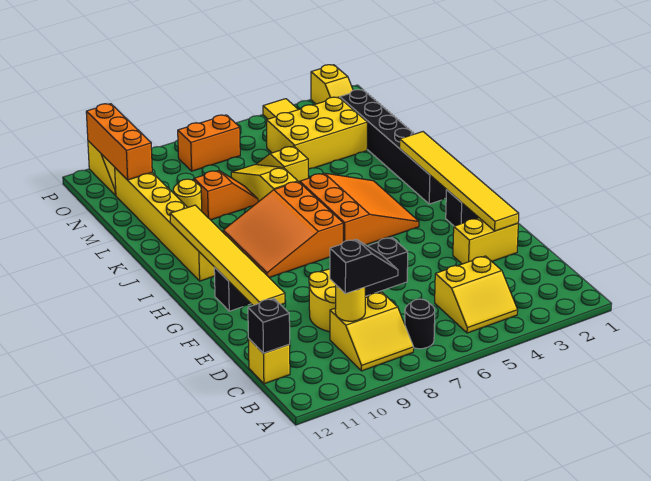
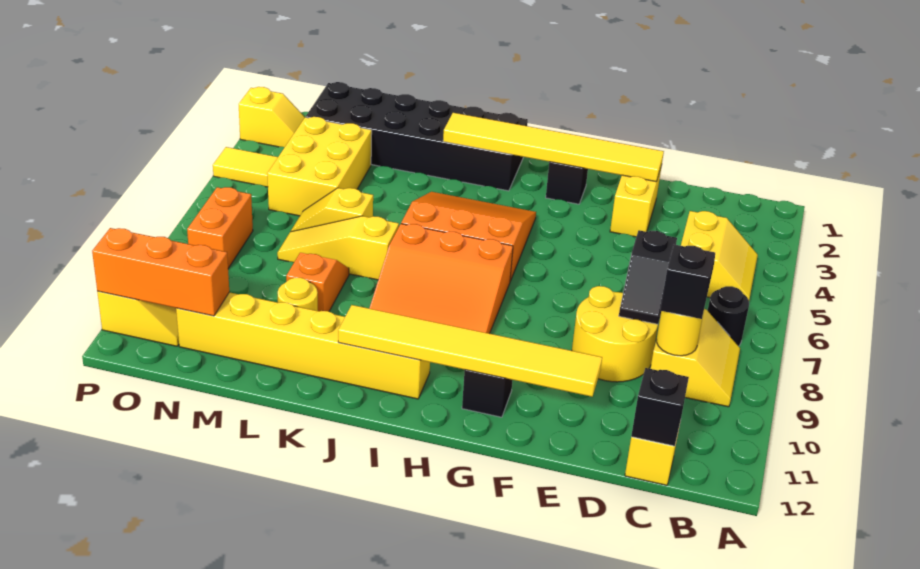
black 1x6 brick [340,90,447,204] -> black 2x6 brick [306,82,528,191]

